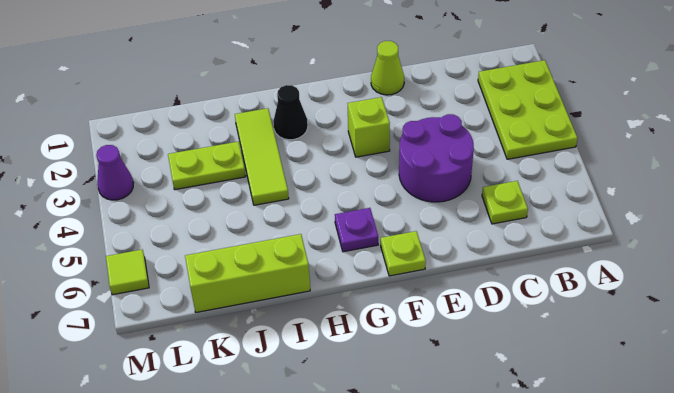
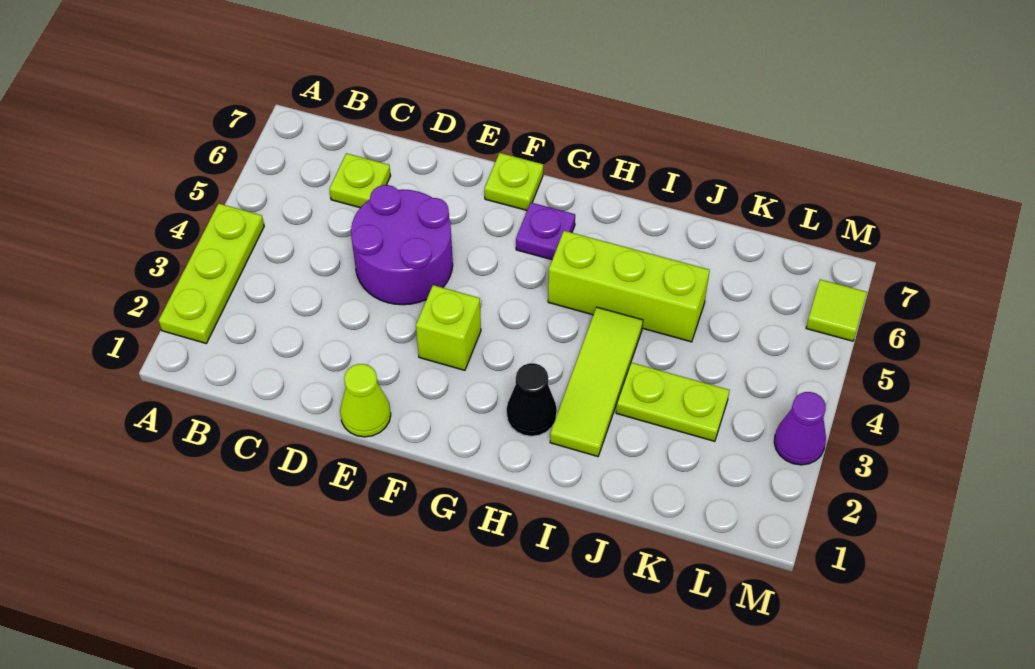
lime 2x3 plate [478,60,578,159] -> lime 1x3 plate [159,204,264,343]
lime 1x3 brick [185,234,310,312] -> lime 1x3 brick moved to [548,231,710,342]

